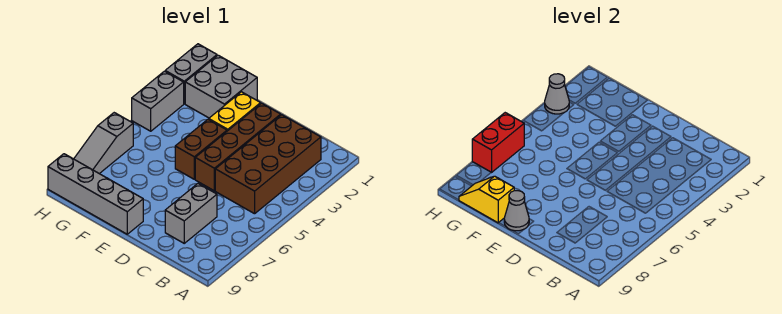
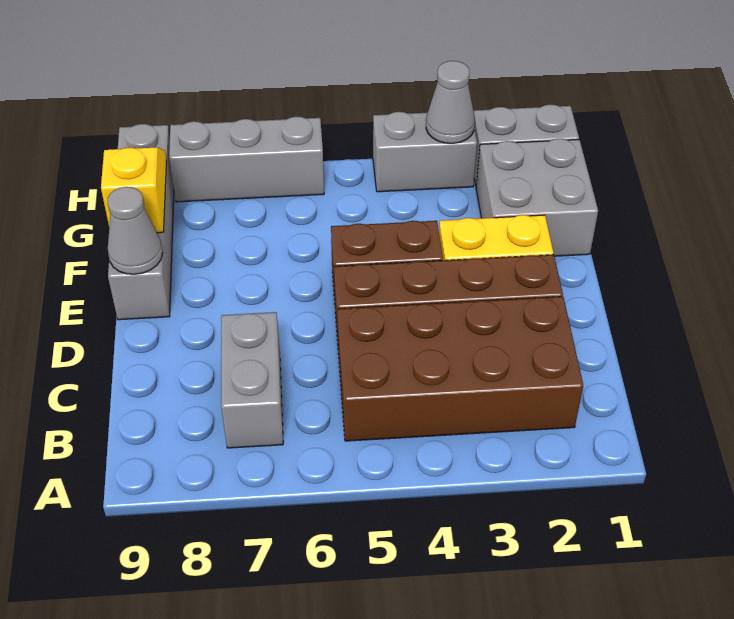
grey 1x2 brick [165,184,217,243] -> grey 1x2 brick turned to [221,312,283,448]
grey 1x3 slope [74,113,133,174] -> grey 1x3 brick [169,117,324,202]
red 1x2 brick [472,113,524,173] -> none

